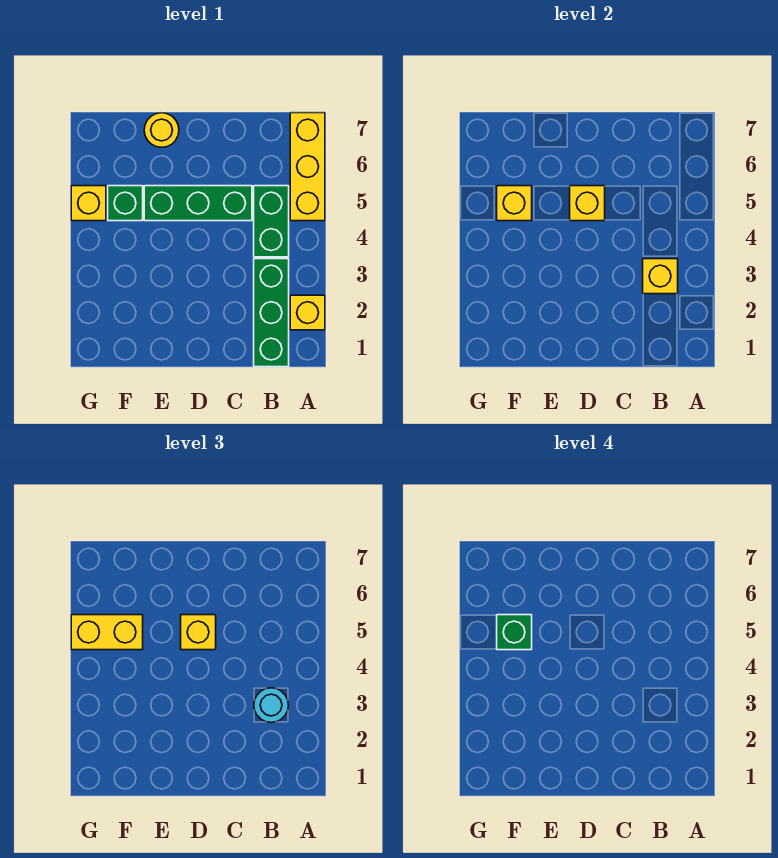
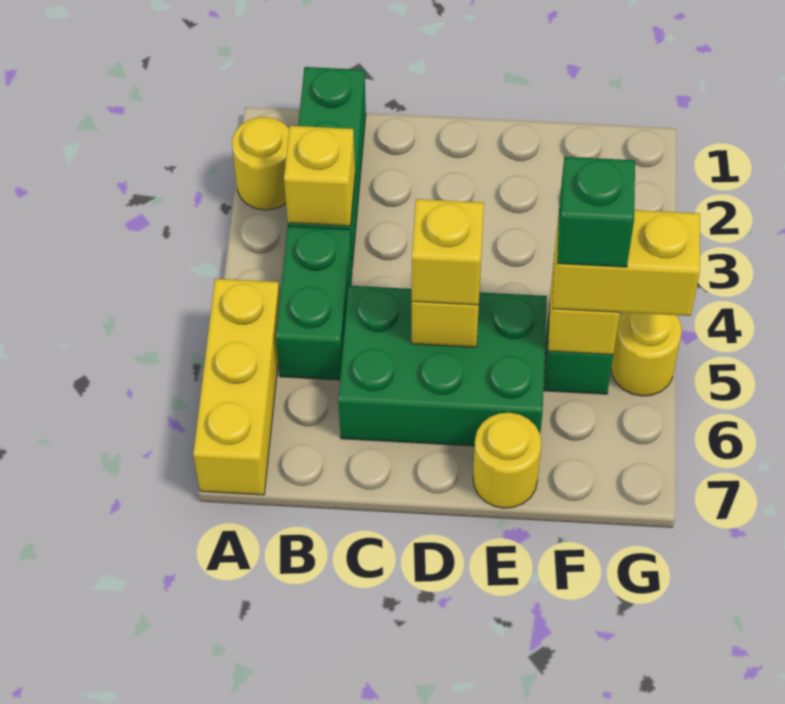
yellow 1x1 brick [290,295,325,330] -> yellow 1x1 round brick [232,117,289,210]
cyan 1x1 round brick [254,688,289,723] -> none
green 1x3 brick [144,186,252,221] -> green 2x3 brick [338,286,547,446]
yellow 1x1 brick [71,186,106,221] -> yellow 1x1 round brick [611,312,682,396]

